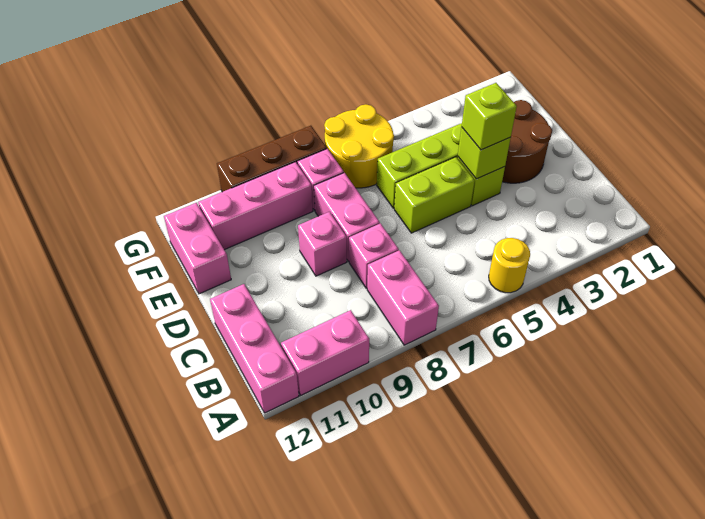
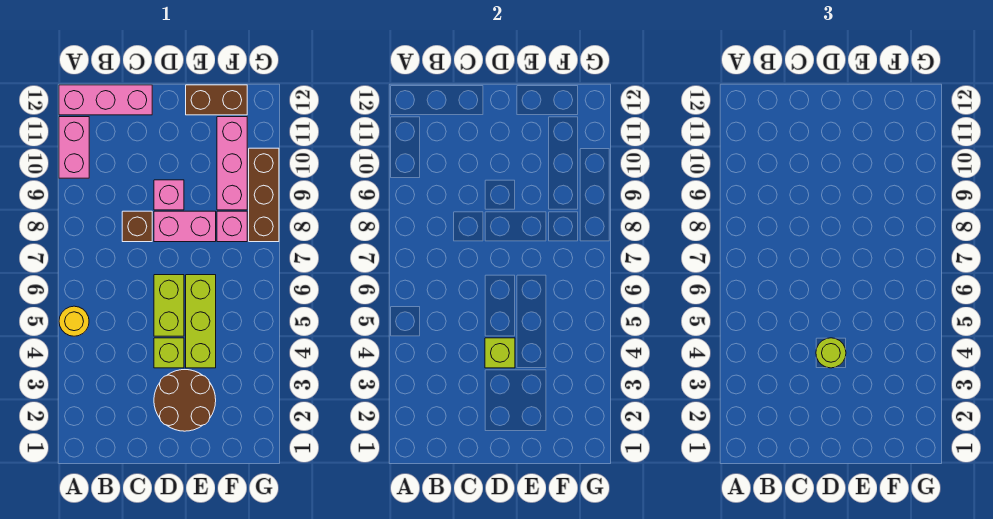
pink 1x2 brick [367,250,439,345] -> none
pink 1x1 brick [349,223,399,288] -> brown 1x1 brick [122,211,152,242]
lime 1x1 brick [462,83,517,150] -> lime 1x1 round brick [816,338,846,368]
pink 1x2 brick [164,203,231,294] -> brown 1x2 brick [186,85,247,115]
yellow 2x2 round brick [324,104,394,188] -> none

